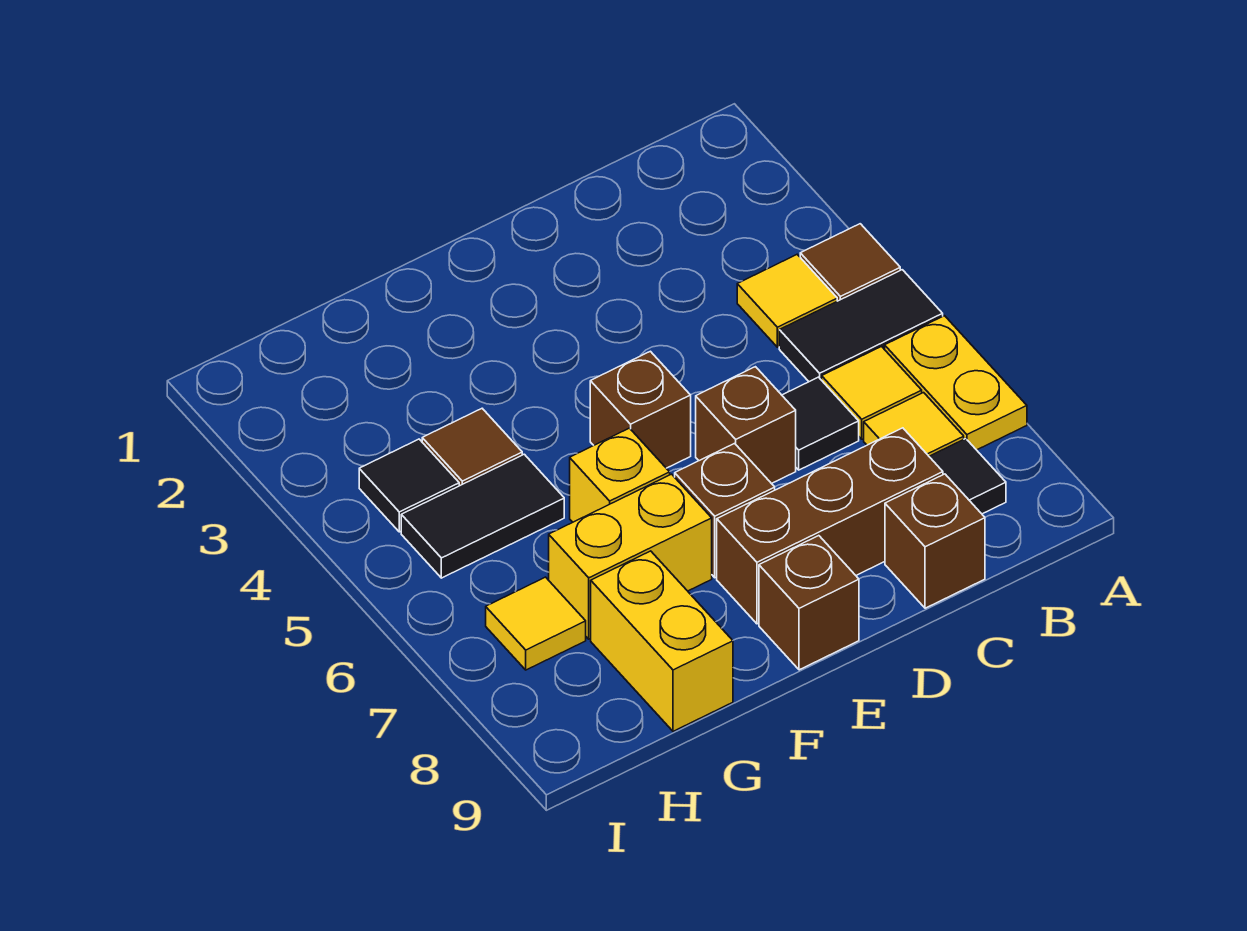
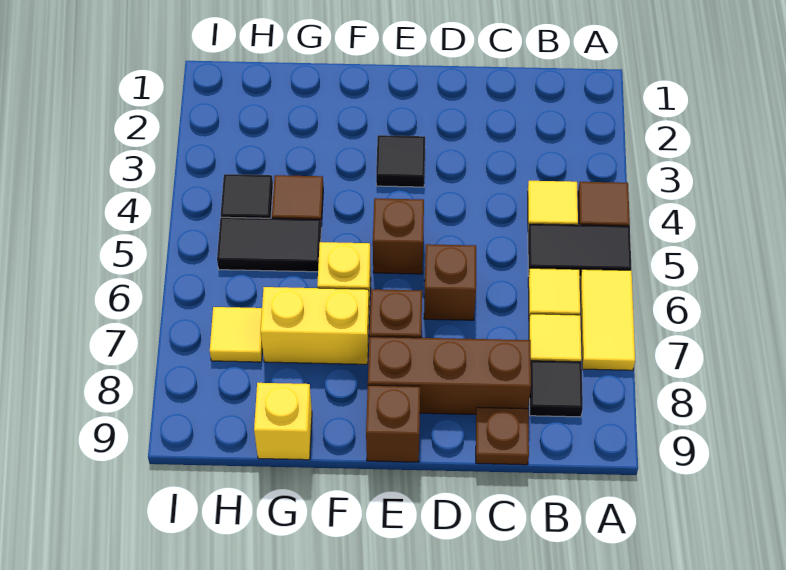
yellow 1x2 plate [885,316,1027,450] -> yellow 1x2 tile [580,269,635,370]
black 1x1 tile [782,377,859,470] -> black 1x1 tile moved to [376,135,425,187]
brown 1x1 brick [885,474,985,608] -> brown 1x1 plate [476,407,529,465]
yellow 1x2 brick [591,551,733,731] -> yellow 1x1 brick [254,383,312,460]

